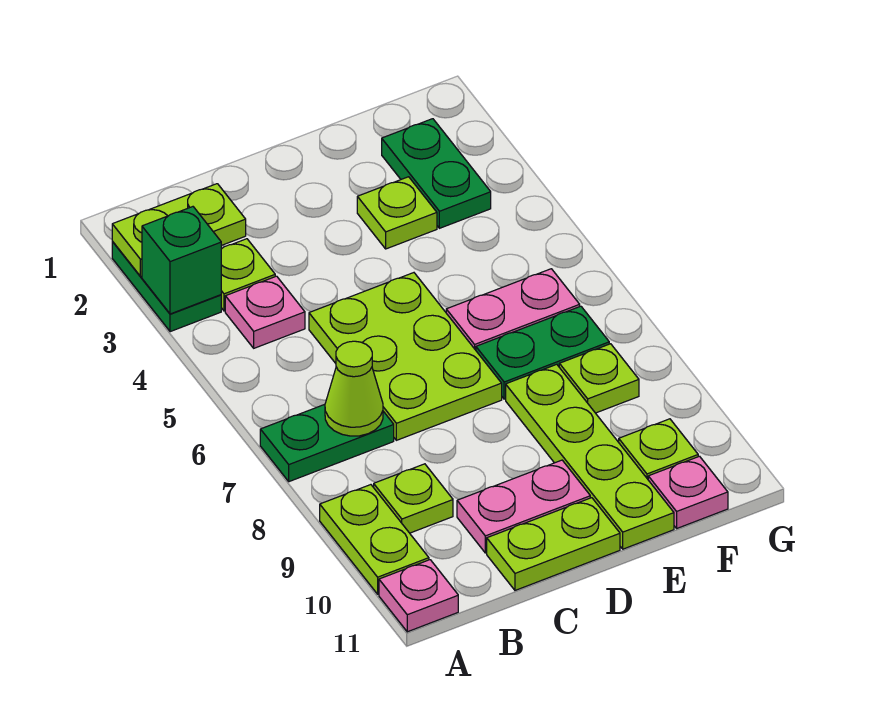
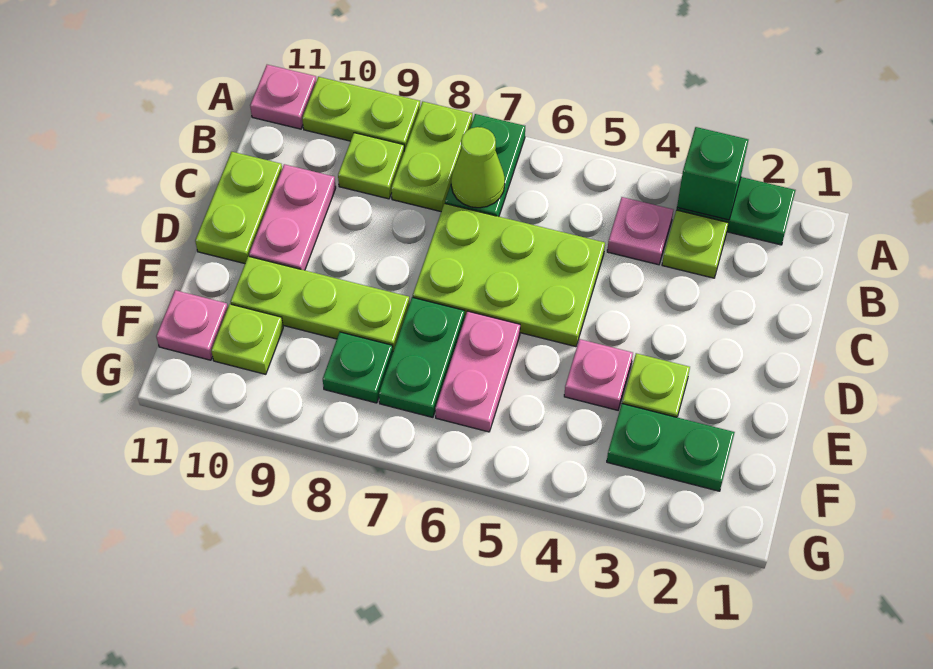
lime 1x2 plate [112,184,246,276] -> lime 1x2 plate moved to [391,102,472,211]
none -> pink 1x1 plate [564,339,633,410]
lime 1x4 plate [506,364,674,549] -> lime 1x3 plate [231,256,410,351]
lime 1x1 plate [559,344,639,413] -> green 1x1 plate [323,332,393,403]

